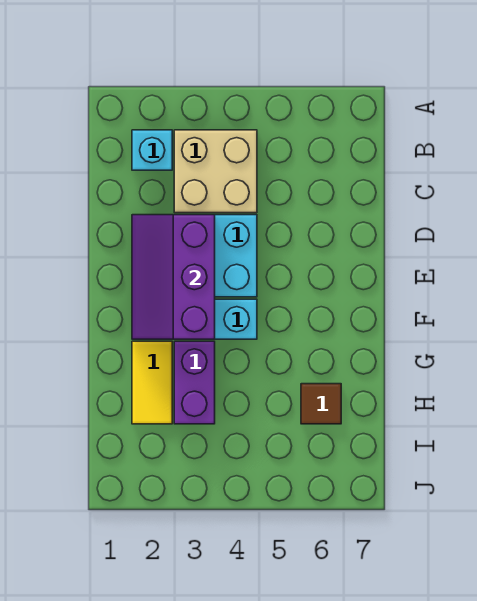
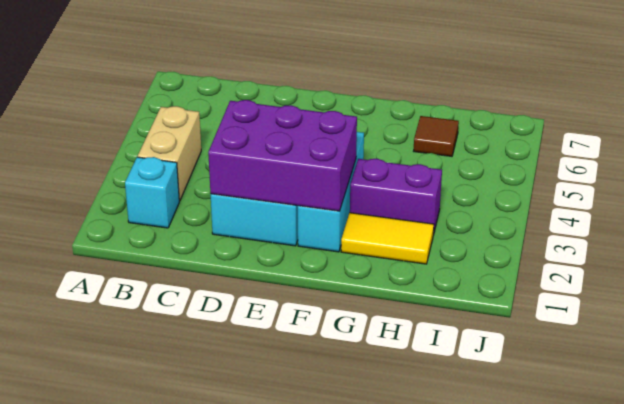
tan 2x2 brick [174,130,257,213] -> tan 1x2 brick [138,106,201,201]
purple 2x3 slope [132,215,215,339] -> purple 2x3 brick [208,100,357,211]

